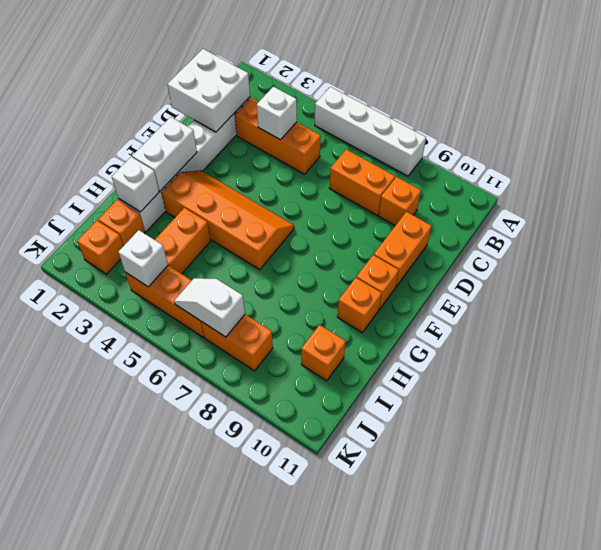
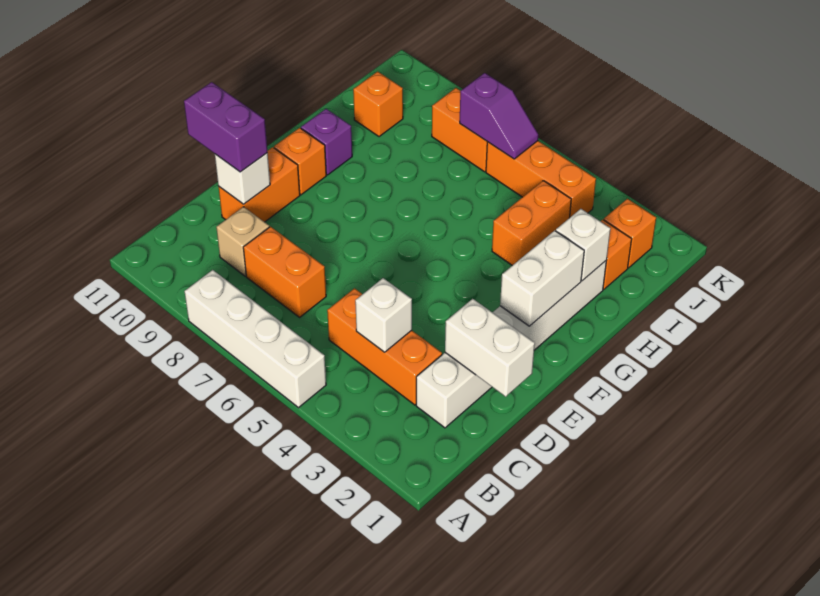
white 2x2 brick [167,49,250,132] -> white 1x2 brick [445,299,535,397]
orange 1x1 brick [378,177,421,226] -> tan 1x1 brick [216,207,269,276]
none -> purple 1x2 brick [184,82,268,172]
orange 2x4 slope [162,171,294,270] -> none
orange 1x1 brick [337,278,382,333] -> purple 1x1 brick [301,109,352,175]
white 1x1 brick [118,230,168,287] -> white 1x1 brick moved to [215,153,270,204]
white 1x2 slope [174,278,245,337] -> purple 1x2 slope [460,73,538,159]

